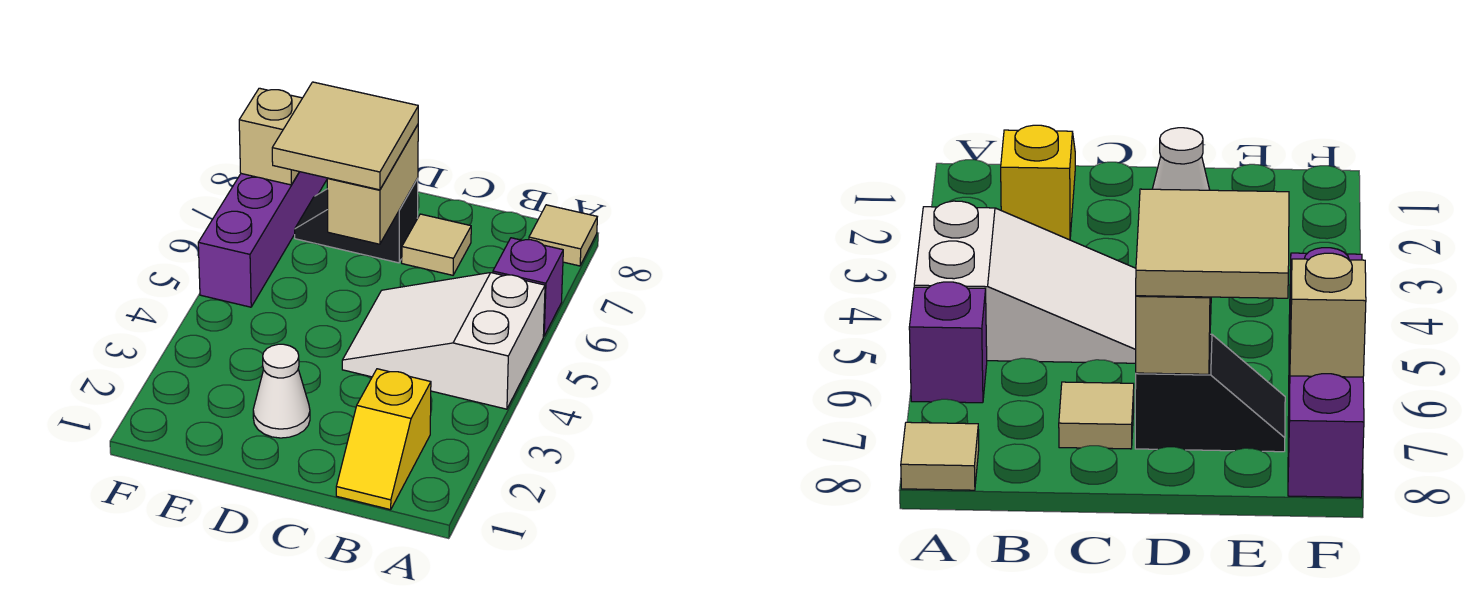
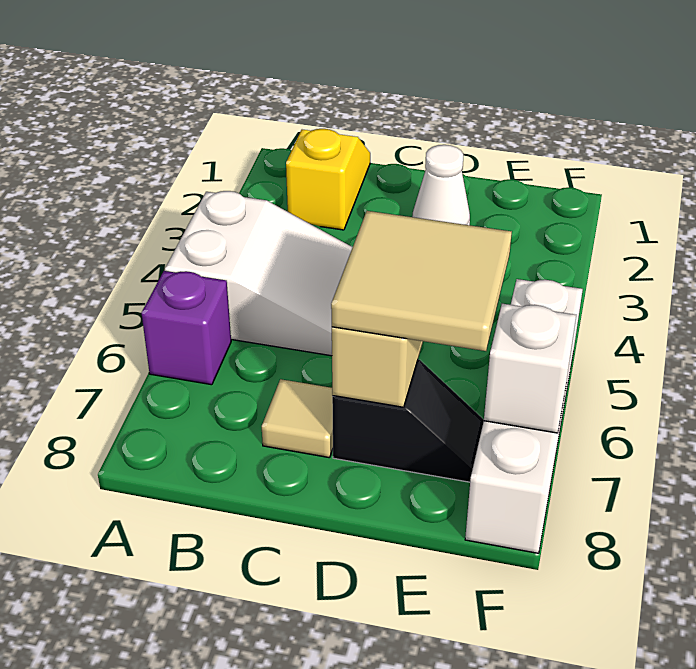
tan 1x1 tile [529,205,597,266] -> none
purple 1x4 brick [198,172,328,307] -> white 1x4 brick [465,279,583,553]
tan 1x1 brick [239,88,302,185] -> white 1x1 brick [484,304,576,433]

